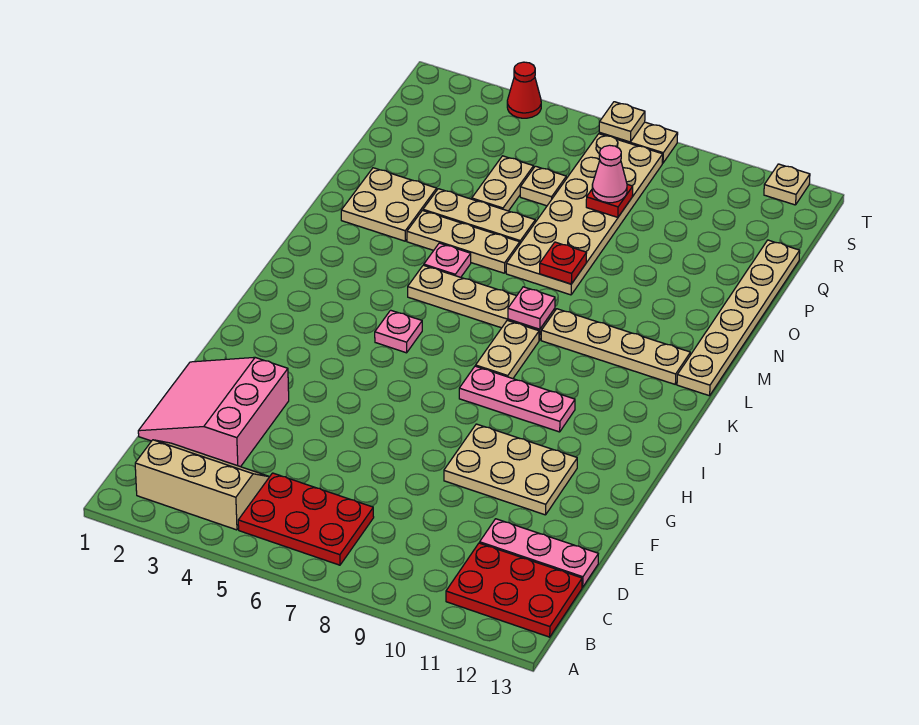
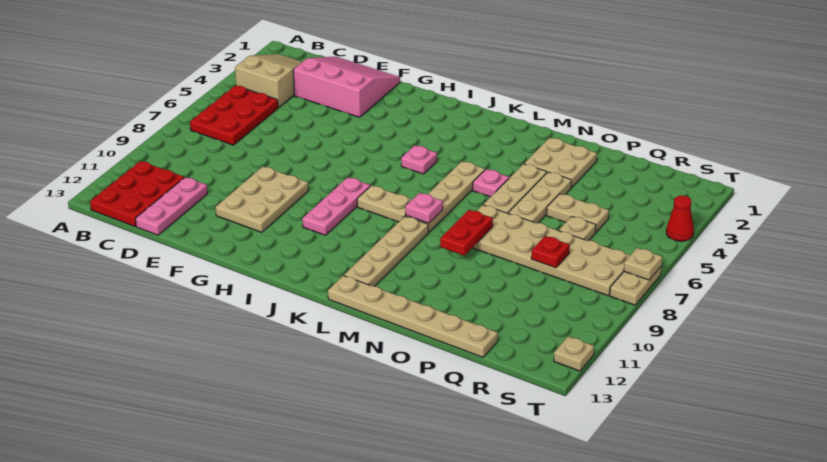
tan 2x3 slope [135,440,269,530] -> tan 2x3 slope turned to [235,54,302,107]
red 1x1 plate [540,242,586,284] -> red 1x2 plate [440,210,493,255]
pink 1x1 cone [592,145,627,203] -> none

